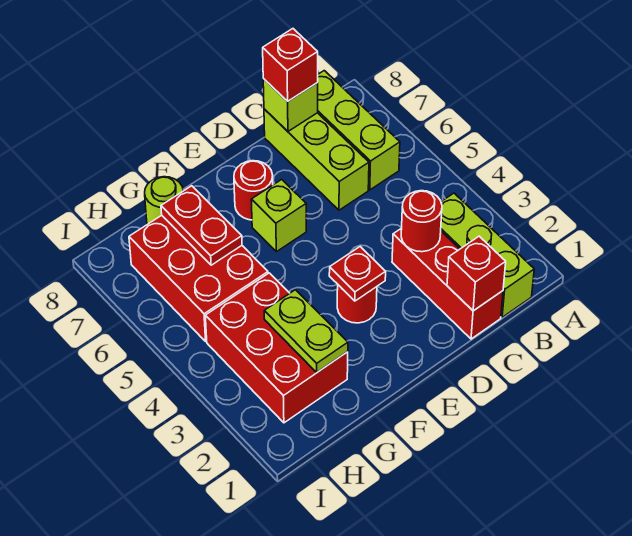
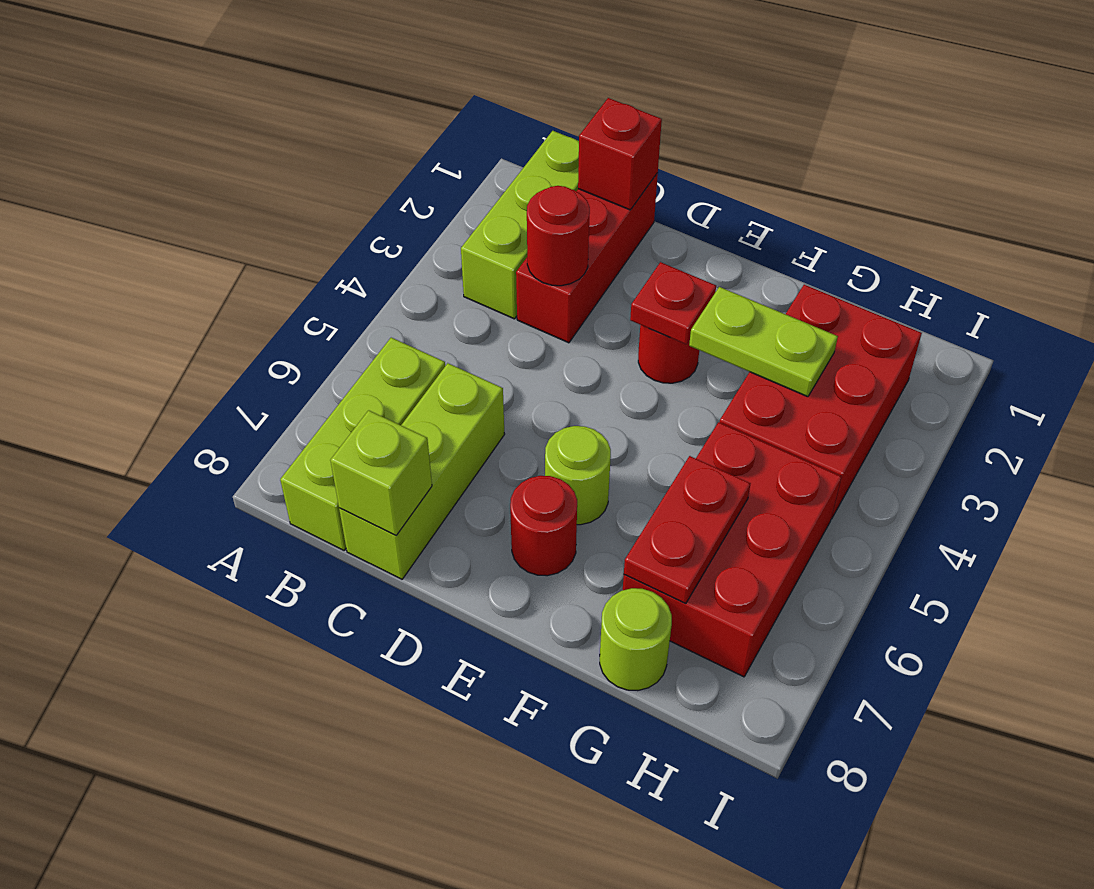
red 1x1 brick [263,29,318,101] -> none
lime 1x1 brick [251,179,306,252] -> lime 1x1 round brick [545,426,611,525]
lime 1x2 plate [264,290,348,372] -> lime 1x2 plate turned to [689,287,838,397]

